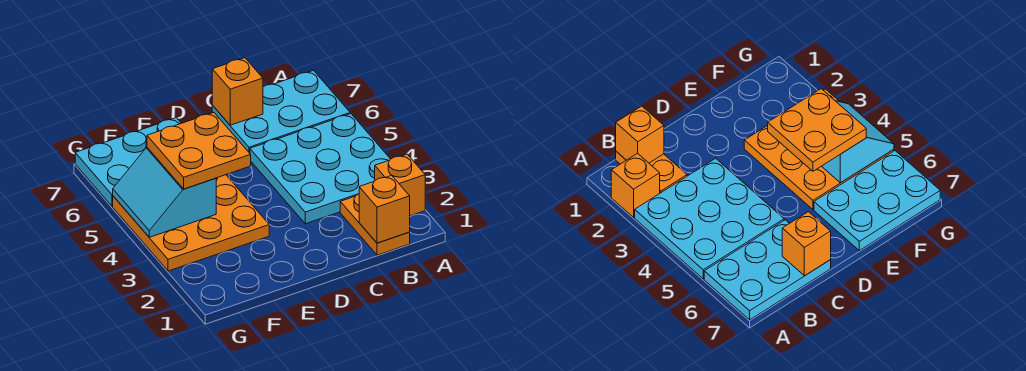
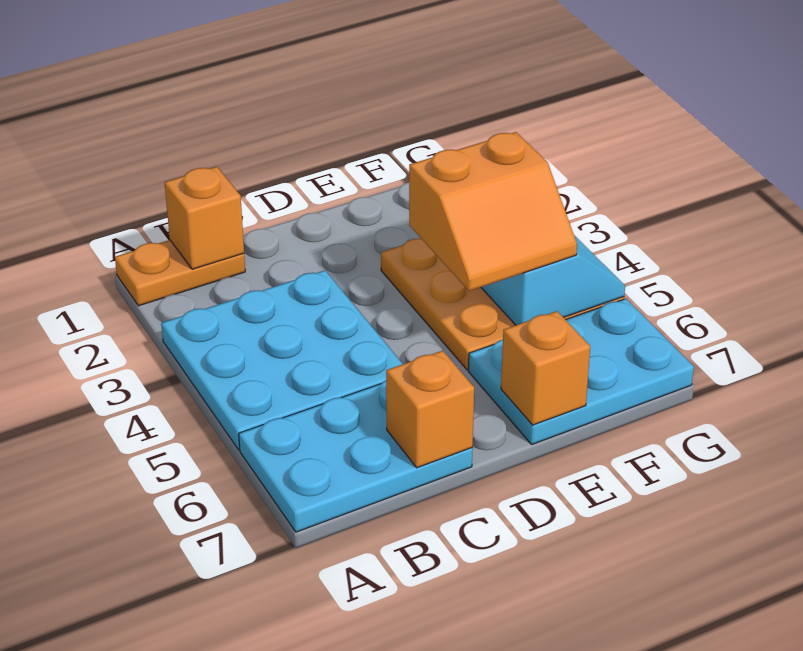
orange 1x1 brick [375,154,425,216] -> orange 1x1 brick moved to [501,311,590,425]
orange 1x2 plate [340,194,410,255] -> orange 1x2 plate turned to [115,240,245,306]
orange 2x2 plate [147,112,251,189] -> orange 2x2 slope [409,132,577,291]

